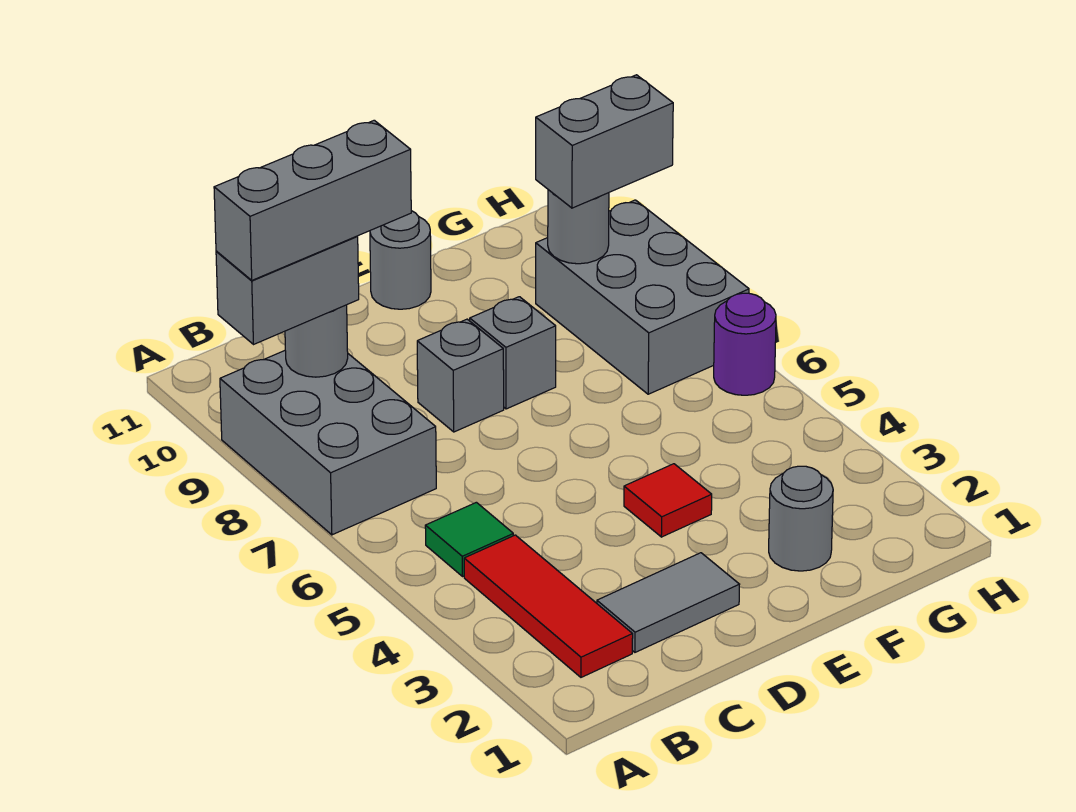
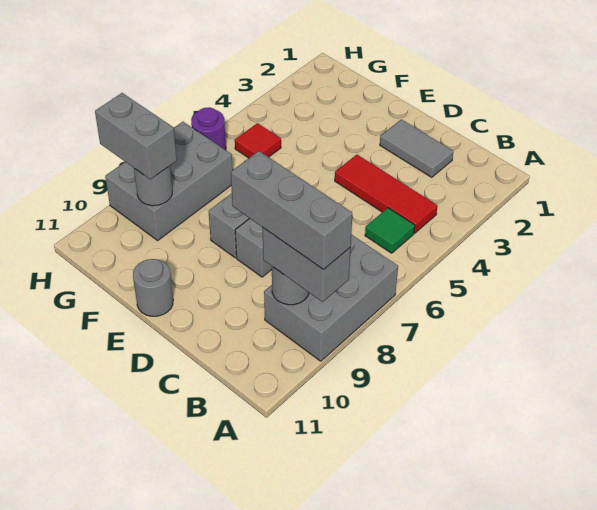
red 1x3 tile [464,535,633,677] -> red 1x3 tile turned to [335,155,437,233]
red 1x1 tile [624,464,712,537] -> red 1x1 tile moved to [235,123,281,158]
grey 1x1 round brick [769,466,833,571] -> none

